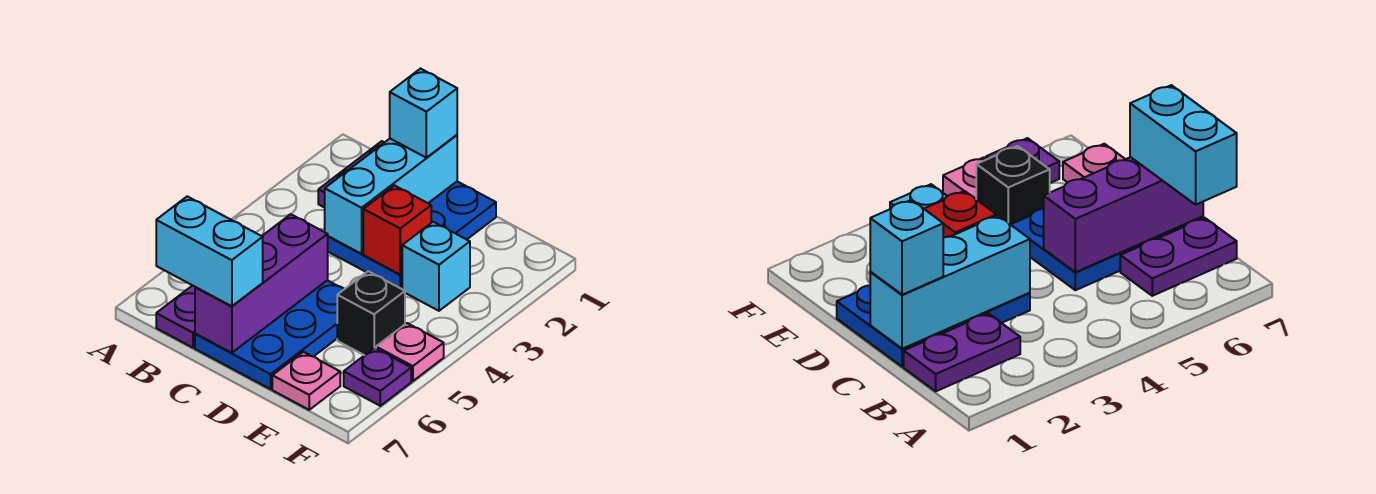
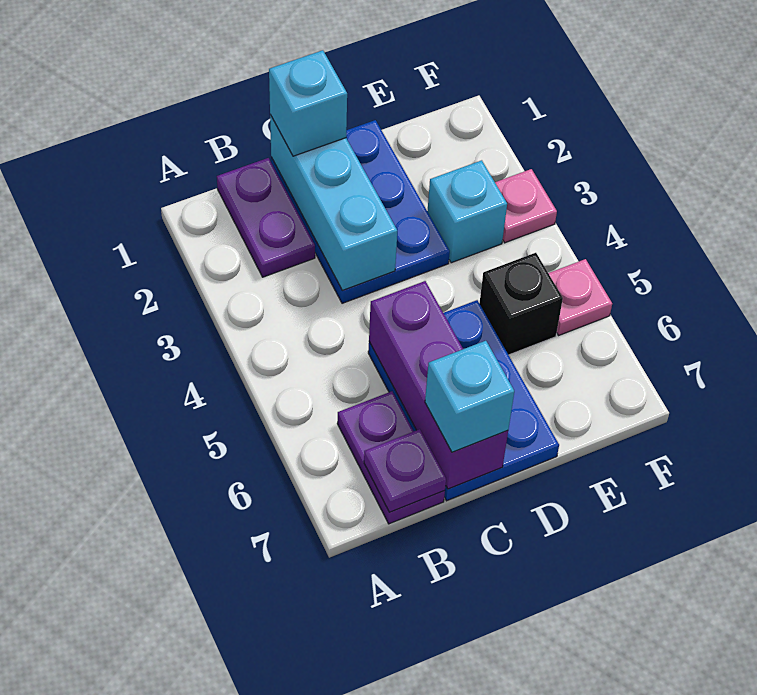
cyan 1x2 brick [156,196,263,306] -> cyan 1x1 brick [425,341,514,452]
red 1x1 brick [363,185,431,275] -> none
pink 1x1 plate [272,352,340,410] -> pink 1x1 plate moved to [495,169,557,243]
purple 1x1 plate [344,348,411,406] -> purple 1x1 plate moved to [364,429,446,512]

